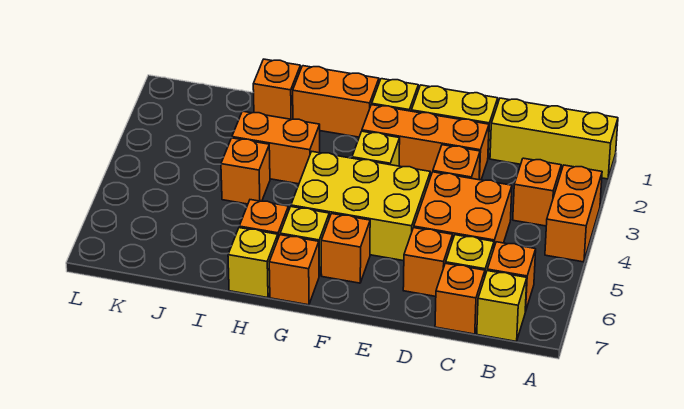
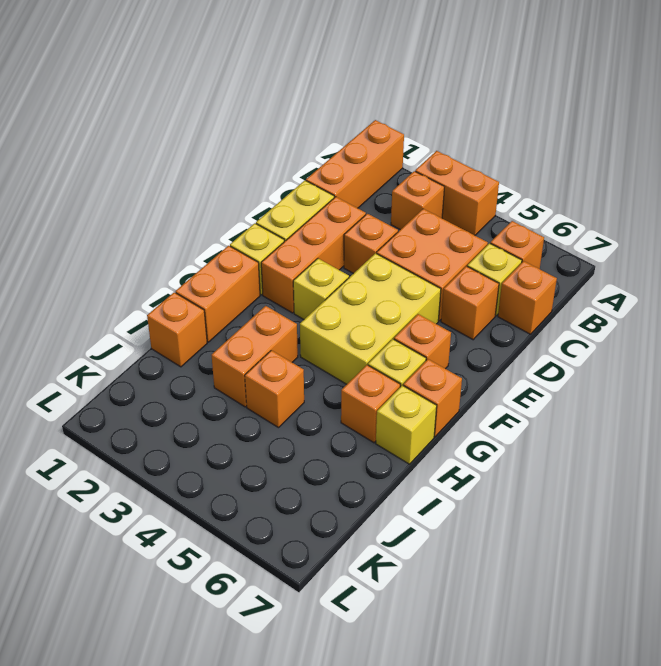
yellow 1x3 brick [490,98,618,179] -> orange 1x3 brick [306,120,404,208]
yellow 1x1 brick [477,271,527,341] -> none

